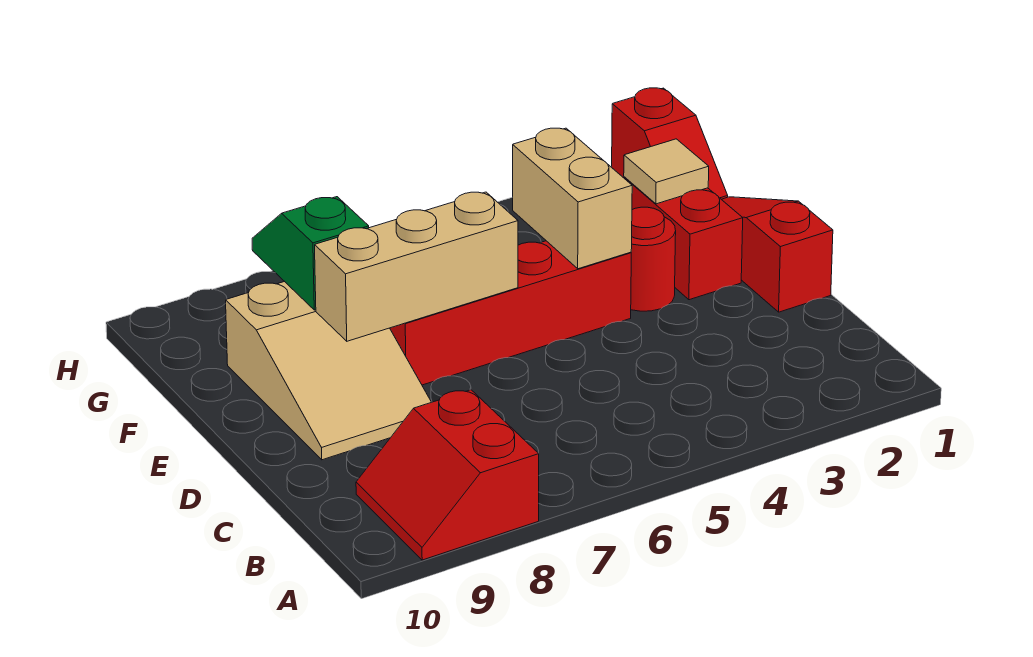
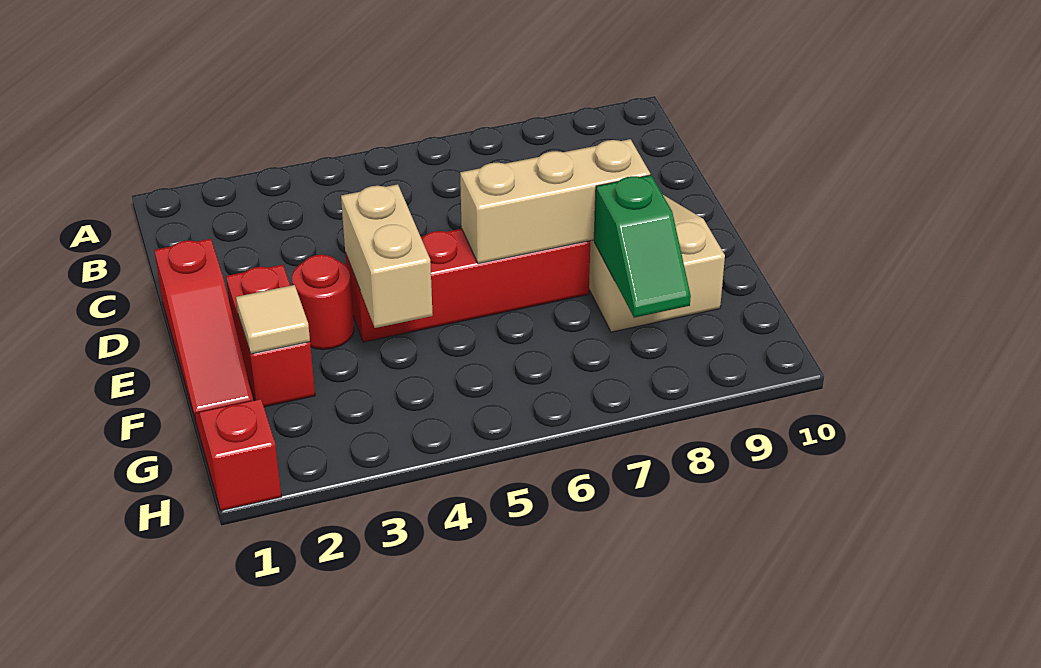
red 2x2 slope [356,390,539,560] -> none

